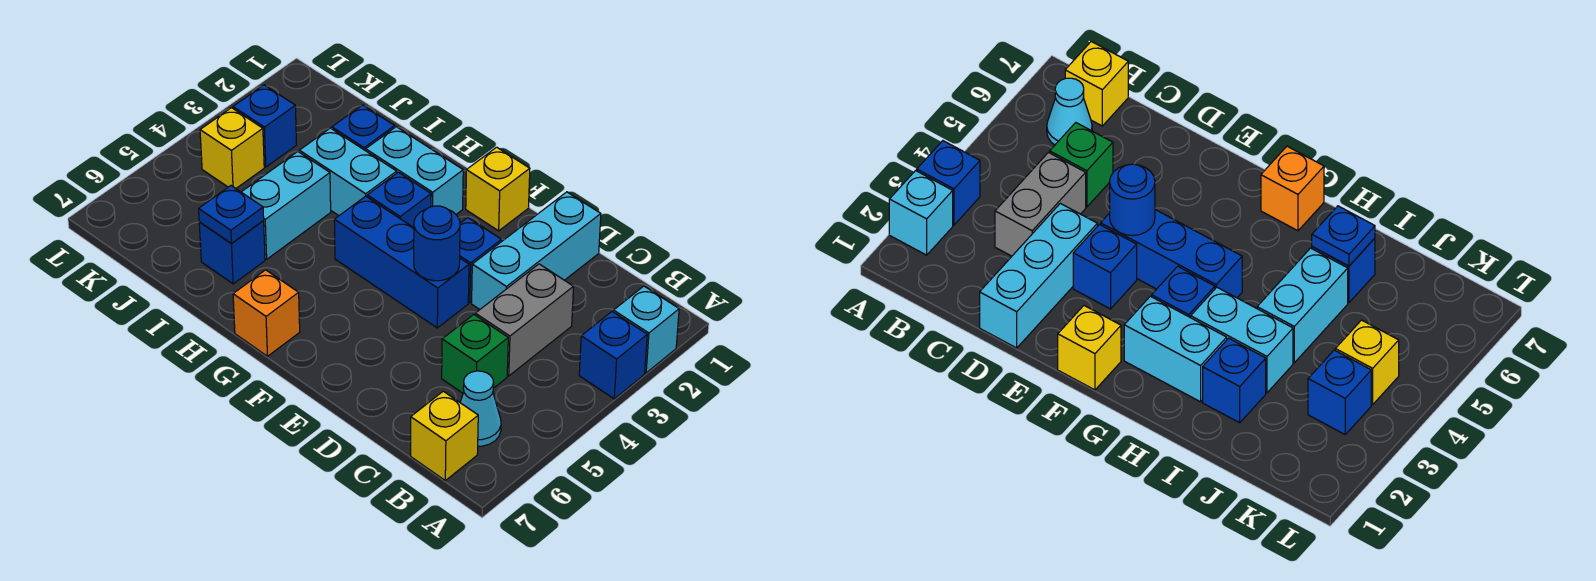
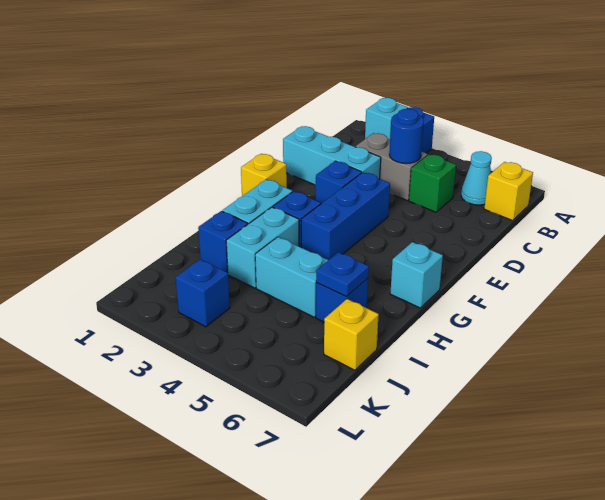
blue 1x1 round brick [414,206,460,281] -> blue 1x1 round brick moved to [389,109,424,164]
orange 1x1 brick [233,270,300,356] -> cyan 1x1 brick [390,242,443,308]
yellow 1x1 brick [200,108,264,188] -> yellow 1x1 brick moved to [324,299,379,370]

